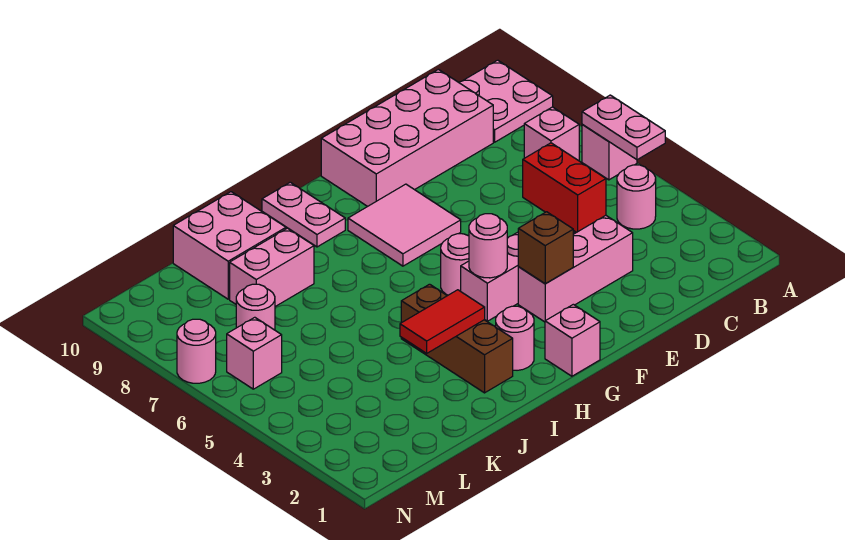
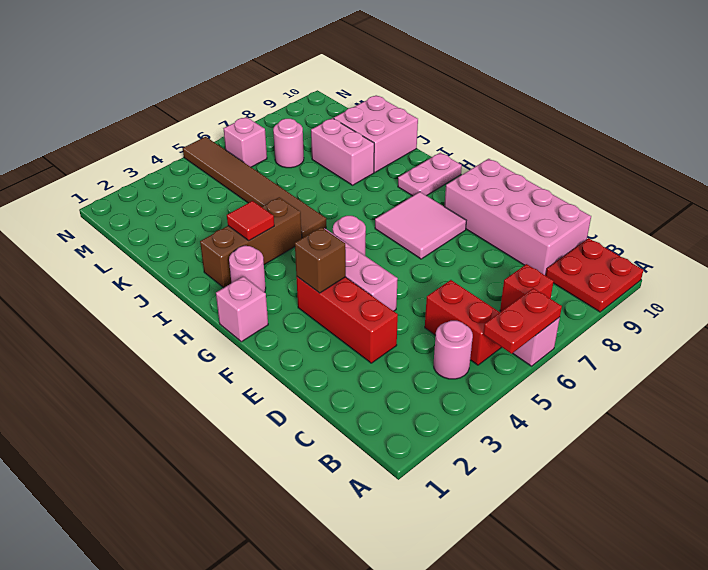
pink 1x2 plate [582,95,665,160] -> red 1x2 plate [483,288,562,354]
pink 2x2 plate [459,60,553,142] -> red 2x2 plate [546,238,643,312]
pink 1x1 brick [524,107,579,161] -> red 1x1 brick [500,264,554,312]
red 1x2 brick [523,143,606,232] -> red 1x2 brick turned to [425,280,502,365]
pink 1x3 brick [518,215,633,322] -> red 1x3 brick [296,277,398,363]
pink 1x1 round brick [469,214,507,278] -> none
red 1x2 tile [400,290,485,353] -> red 1x1 tile [227,201,274,241]
none -> brown 1x6 tile [183,137,326,238]
pink 1x1 round brick [177,319,216,383] -> none

